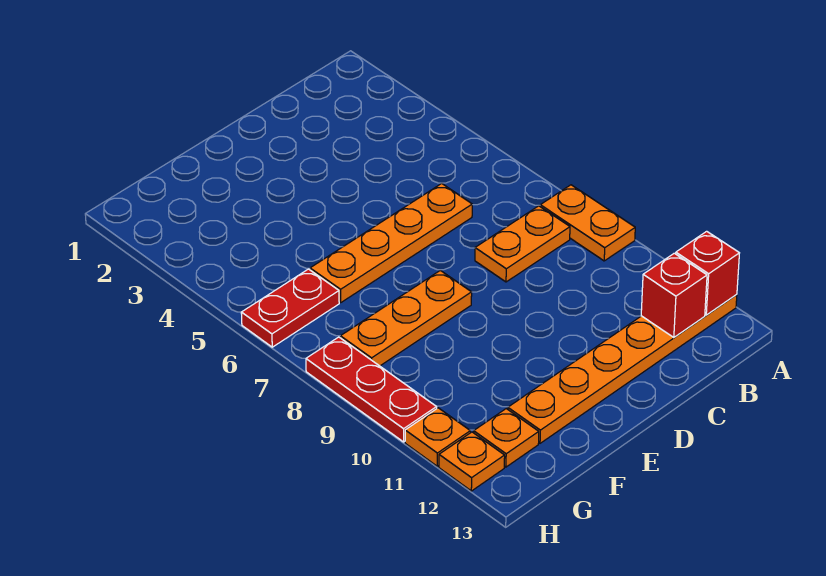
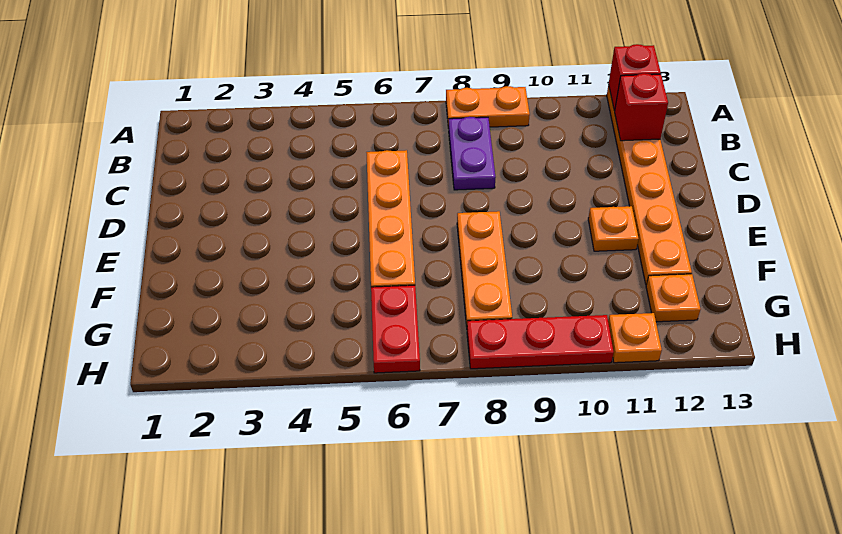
orange 1x2 plate [475,206,570,282] -> purple 1x2 plate [449,117,496,190]
orange 1x1 plate [439,432,505,491] -> orange 1x1 plate moved to [588,206,639,251]

